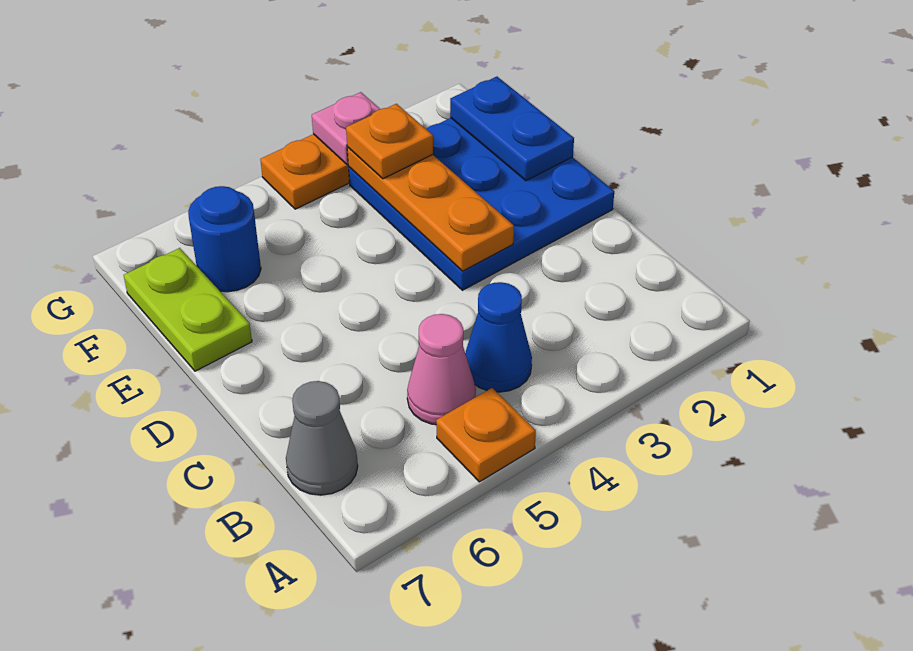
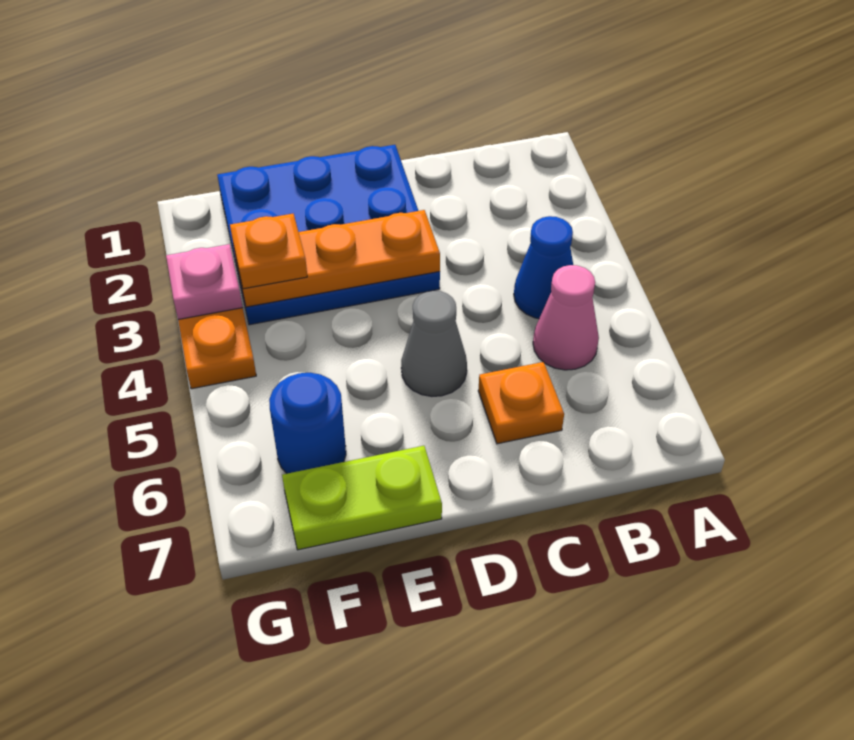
orange 1x1 plate [436,388,536,482] -> orange 1x1 plate moved to [478,362,564,444]
grey 1x1 cone [286,381,358,495] -> grey 1x1 cone moved to [401,291,467,396]
blue 1x2 plate [450,77,574,181] -> none

